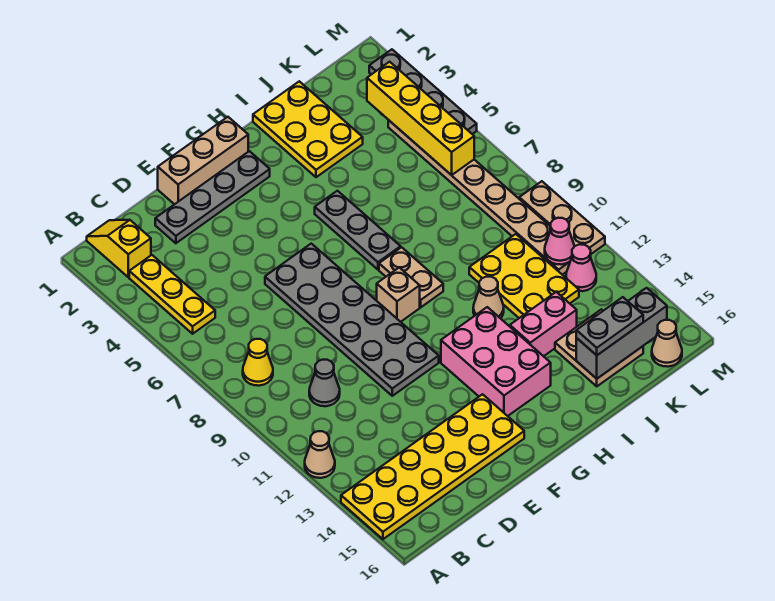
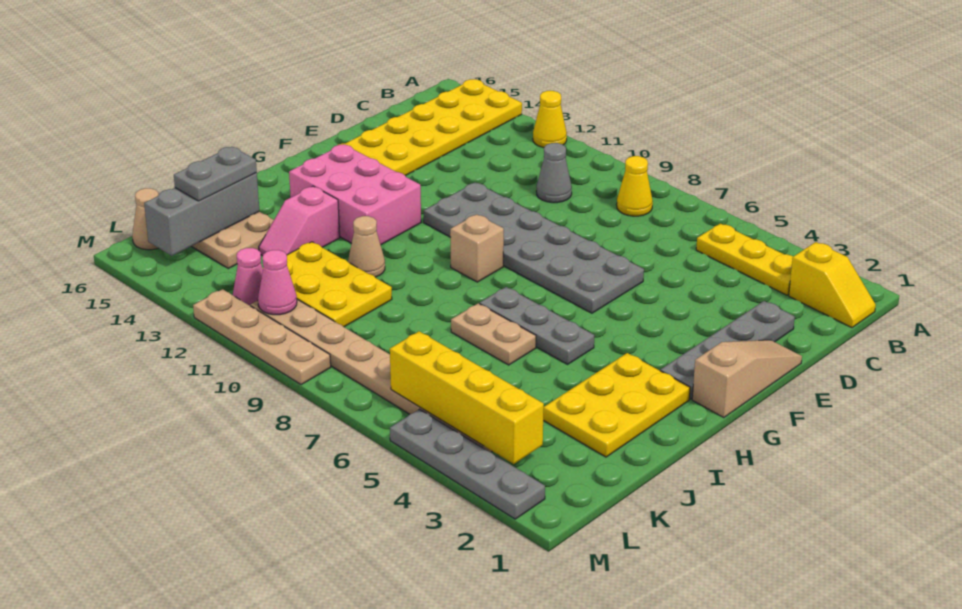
tan 1x1 cone [305,431,335,478] -> yellow 1x1 cone [533,91,567,148]
tan 1x3 brick [158,117,248,204] -> tan 1x3 slope [692,340,802,418]
tan 1x2 plate [379,247,443,307] -> tan 1x2 plate moved to [451,303,536,365]
yellow 2x3 plate [253,81,363,177] -> yellow 2x3 plate turned to [543,353,690,457]
pink 1x2 brick [510,292,577,356] -> pink 1x2 slope [259,186,340,256]
tan 1x3 plate [519,181,605,254] -> tan 1x4 plate [193,289,331,385]

